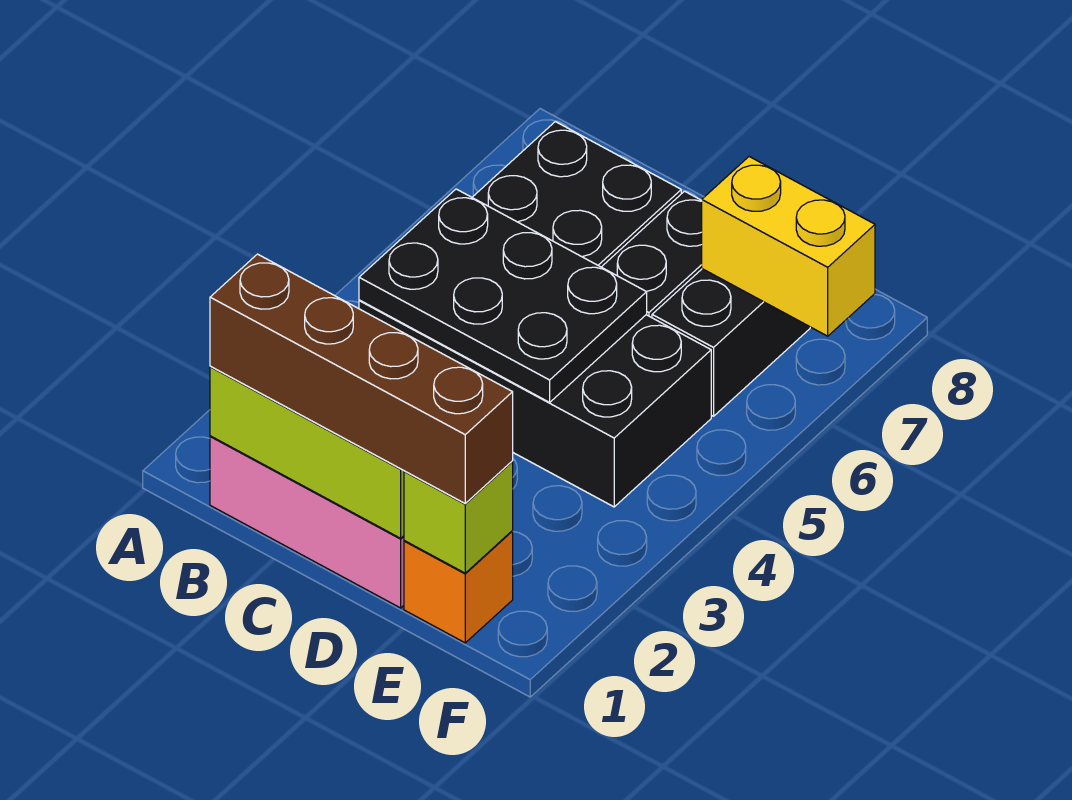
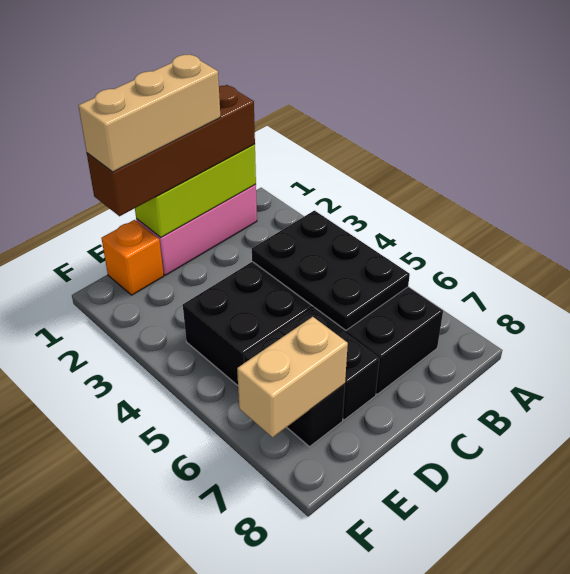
black 2x3 plate [359,189,647,402] -> black 2x3 plate turned to [252,211,410,330]
none -> tan 1x3 brick [78,55,220,172]
lime 1x1 brick [404,462,513,573] -> none
yellow 1x2 brick [702,157,875,336] -> tan 1x2 brick [237,317,348,437]

